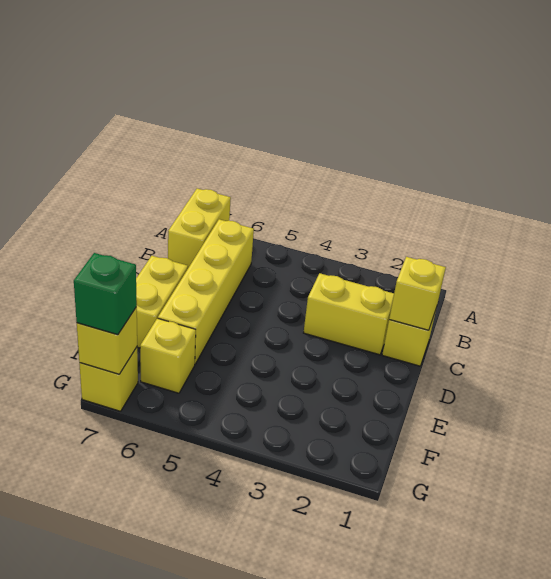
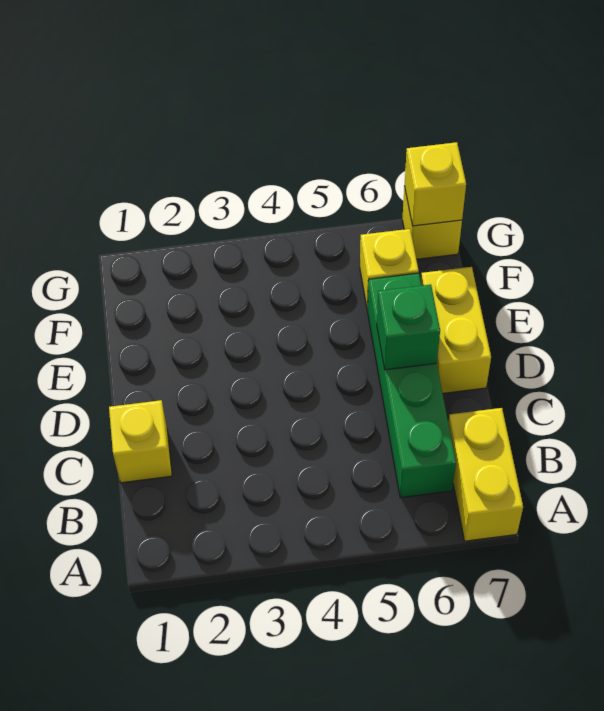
yellow 1x4 brick [158,219,254,364] -> green 1x4 brick [368,273,456,498]
yellow 1x1 brick [389,257,446,330] -> none
yellow 1x2 brick [304,273,394,355] -> none
green 1x1 brick [74,253,137,335] -> green 1x1 brick moved to [377,285,440,370]

